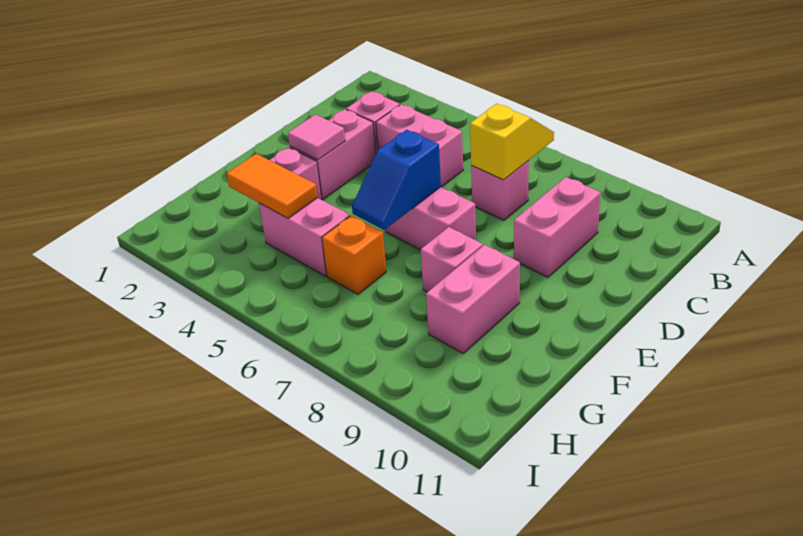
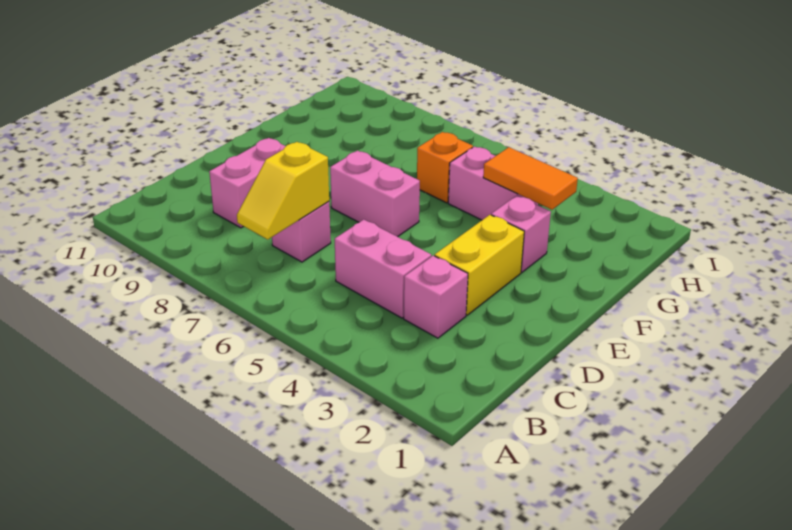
pink 1x2 brick [290,109,376,199] -> yellow 1x2 brick [435,215,524,315]
pink 1x1 tile [288,115,345,160] -> none
blue 1x2 slope [352,130,441,230] -> none
pink 1x1 brick [421,227,483,292] -> none
pink 1x2 brick [426,245,520,353] -> none

